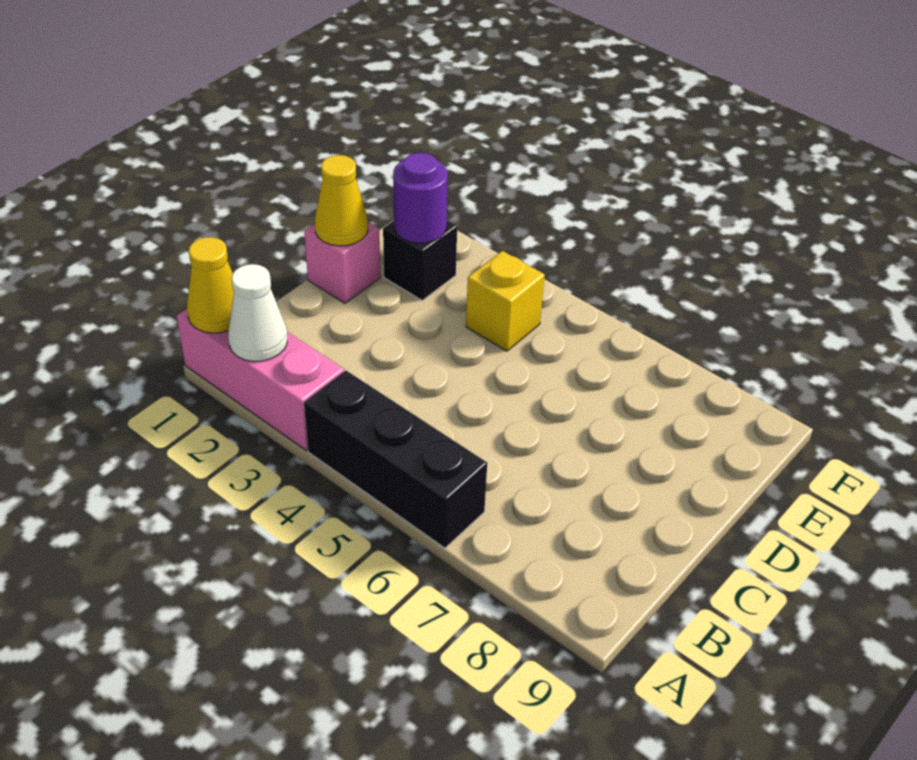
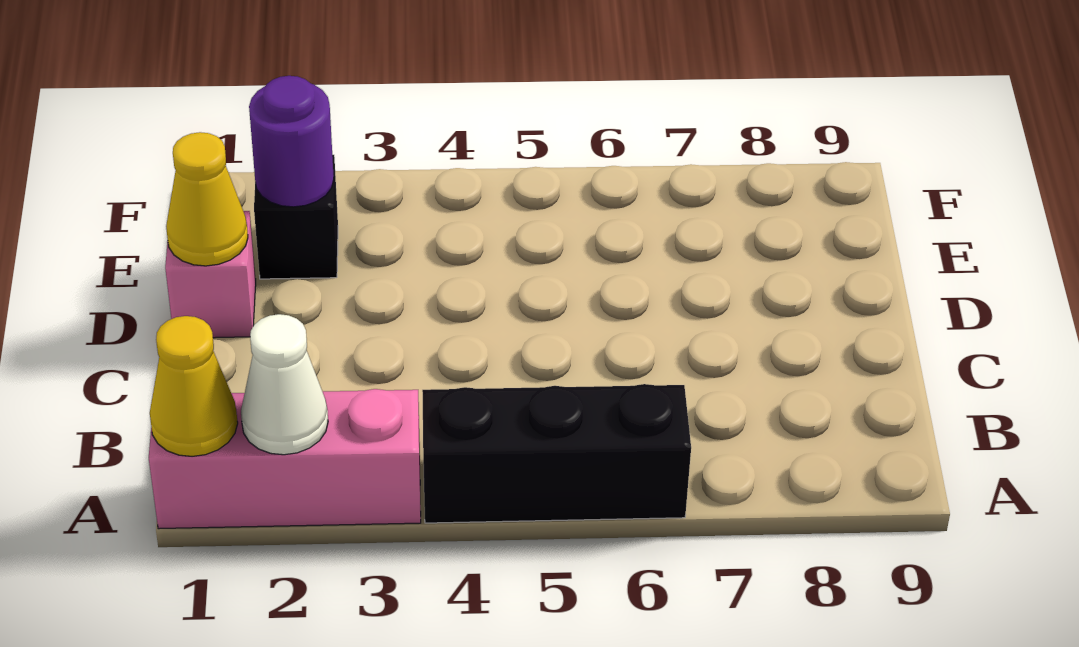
yellow 1x1 brick [466,251,545,351] -> none

